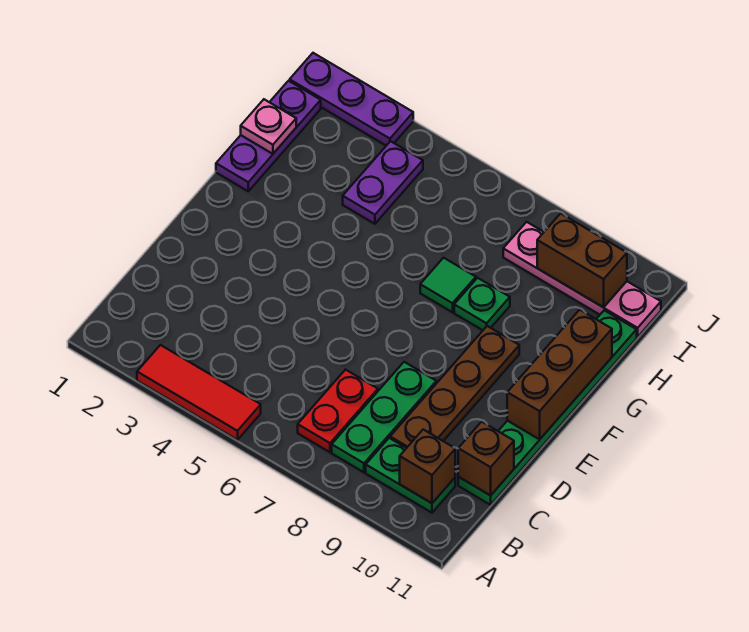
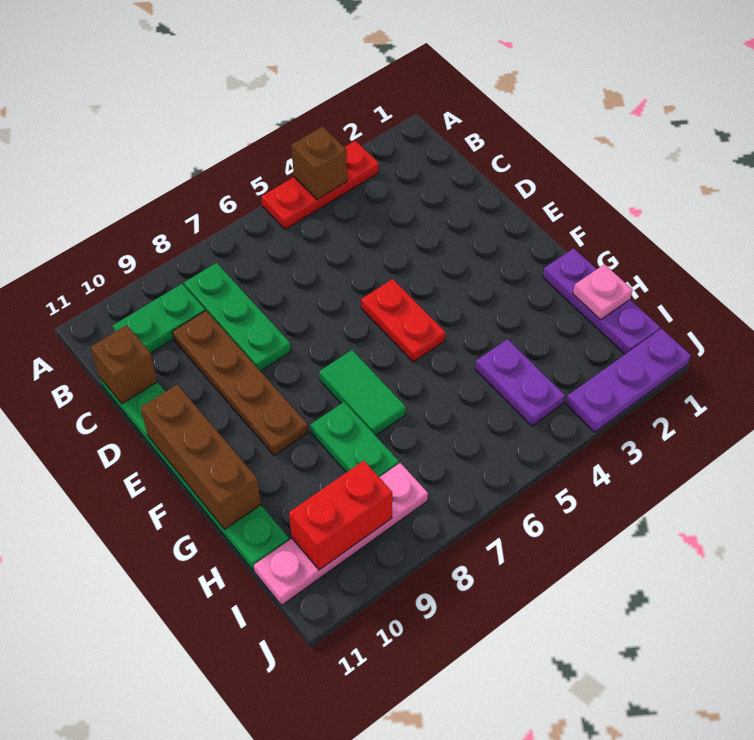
red 1x3 tile [137,345,261,440] -> red 1x3 plate [262,141,379,230]
red 1x2 plate [298,370,378,452] -> red 1x2 plate moved to [361,279,445,362]
brown 1x1 brick [400,430,455,503] -> brown 1x1 brick moved to [291,127,347,200]
green 1x1 tile [420,258,476,312] -> green 1x2 tile [319,350,406,436]
green 1x1 plate [454,278,510,330] -> green 1x2 plate [311,402,399,477]
brown 1x2 brick [537,213,627,307] -> red 1x2 brick [289,461,392,570]

